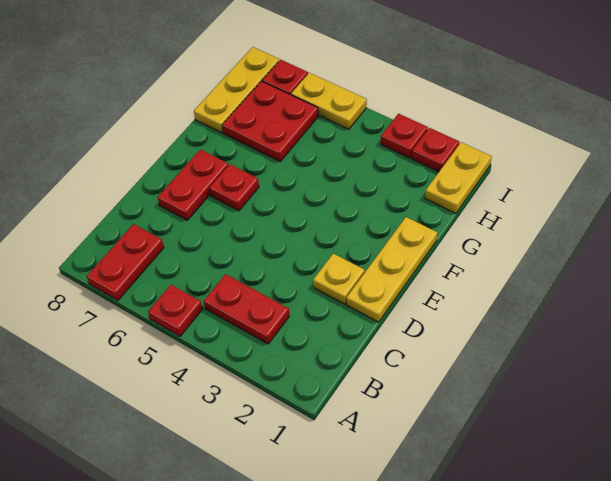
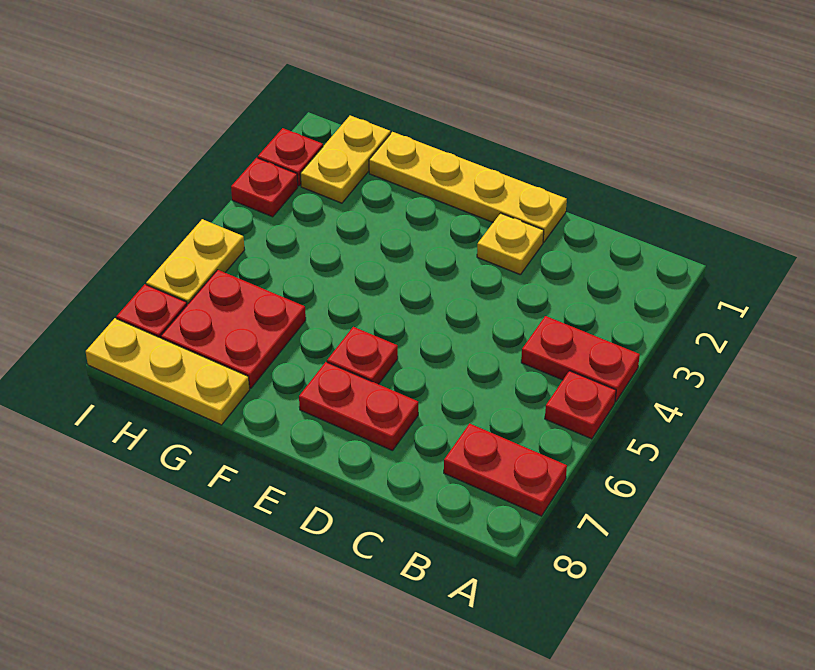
red 1x2 plate [204,274,289,344] -> red 1x2 plate turned to [521,316,640,402]
yellow 1x3 plate [346,217,437,322] -> yellow 1x4 plate [369,132,567,242]
yellow 1x2 plate [425,142,492,213] -> yellow 1x2 plate turned to [300,116,390,203]

